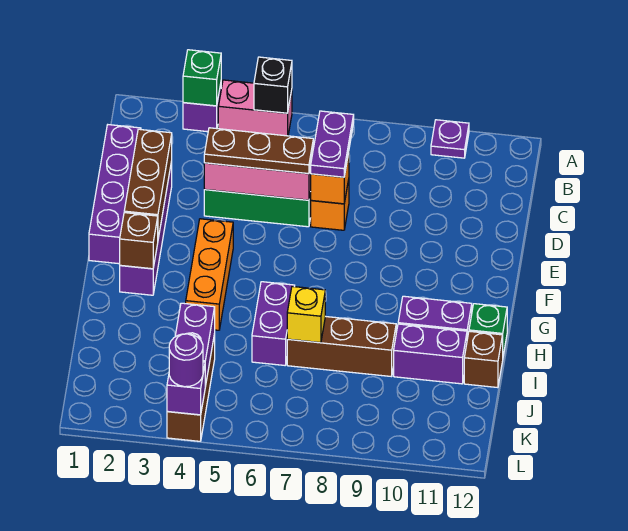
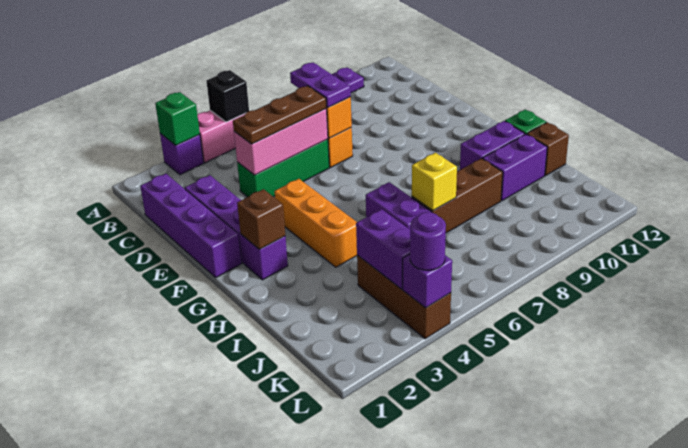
brown 1x3 brick [124,129,172,238] -> none

